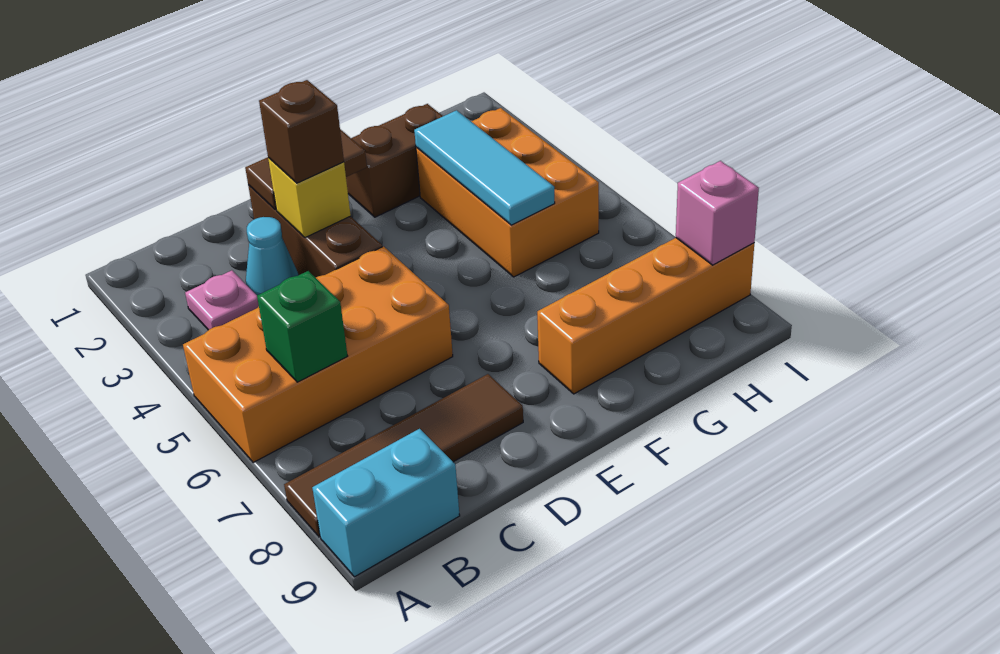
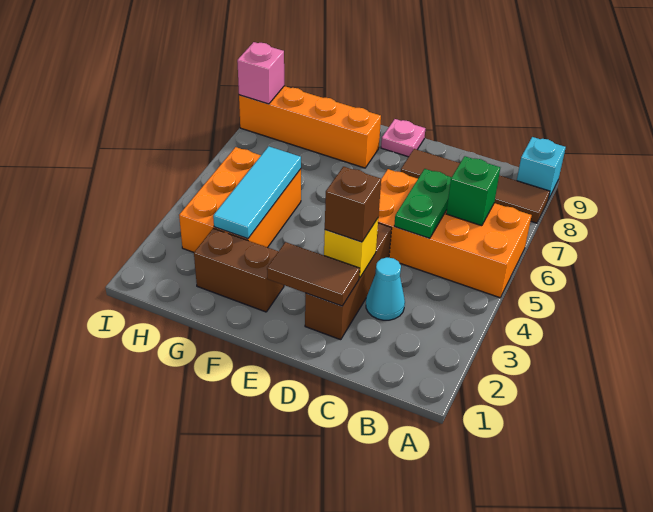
cyan 1x2 brick [312,429,460,577] -> cyan 1x1 brick [517,137,566,200]
pink 1x1 plate [185,270,259,330] -> pink 1x1 plate moved to [381,119,425,157]
none -> green 1x2 plate [394,169,452,238]

